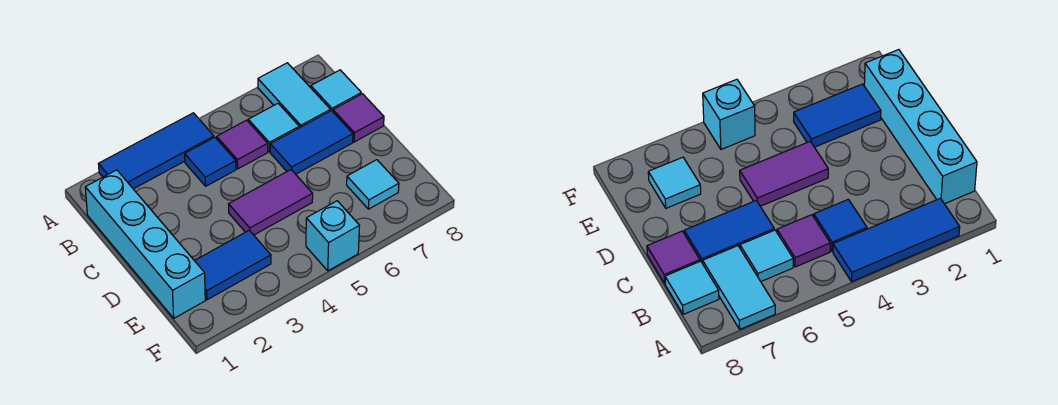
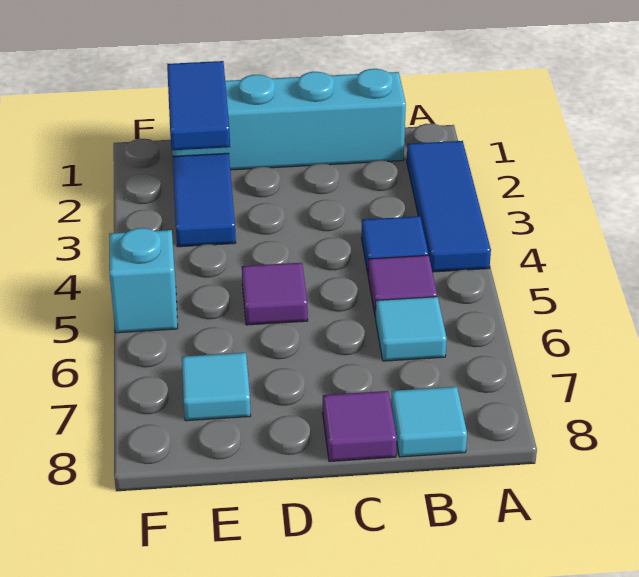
cyan 1x2 tile [258,63,330,128] -> none
blue 1x2 tile [270,111,353,174] -> blue 1x2 tile moved to [167,61,230,150]
purple 1x2 tile [229,170,313,235] -> purple 1x1 tile [242,263,308,325]

